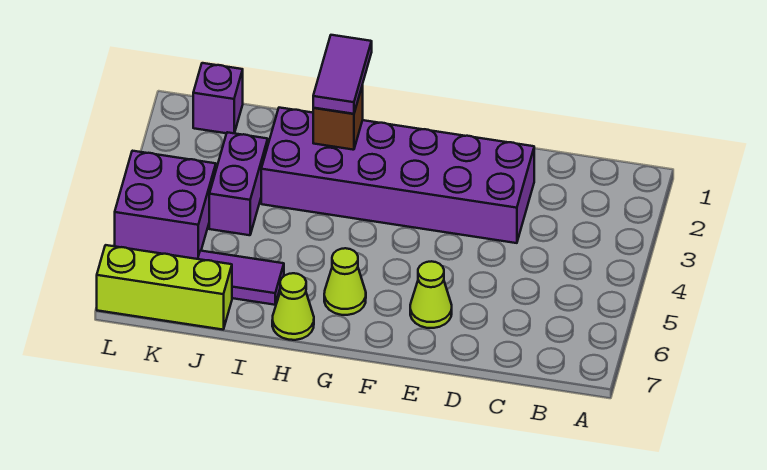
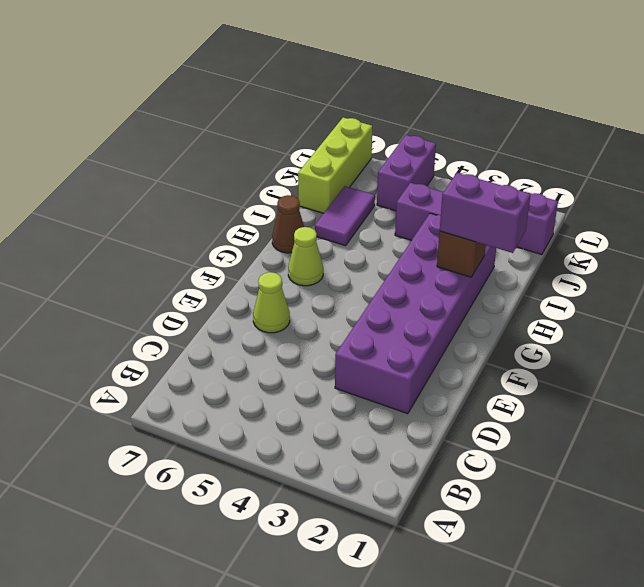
purple 1x2 tile [313,35,372,114] -> purple 1x2 brick [440,173,531,253]
lime 1x1 cone [272,273,314,340] -> brown 1x1 cone [272,195,304,253]
purple 2x2 brick [115,151,216,259] -> purple 1x2 brick [377,135,436,211]

